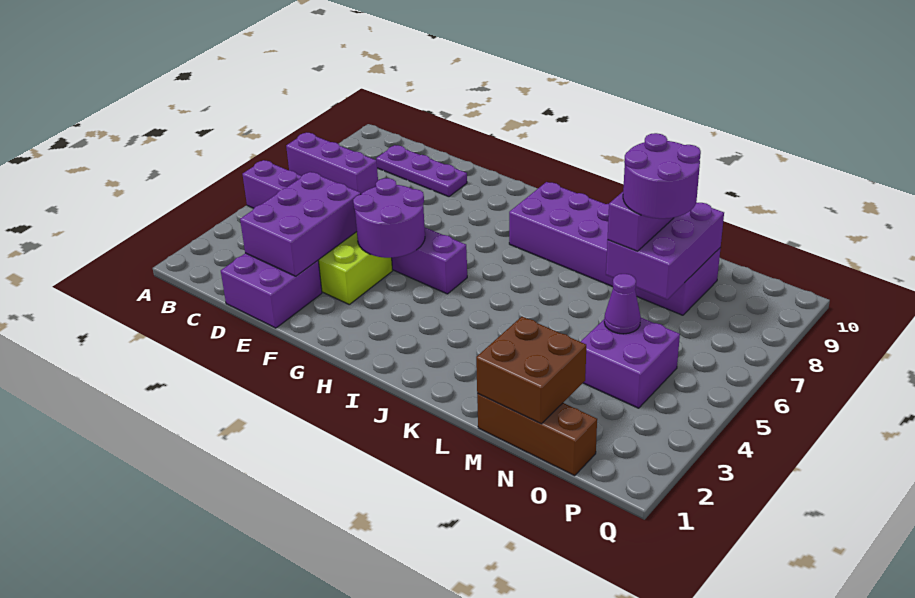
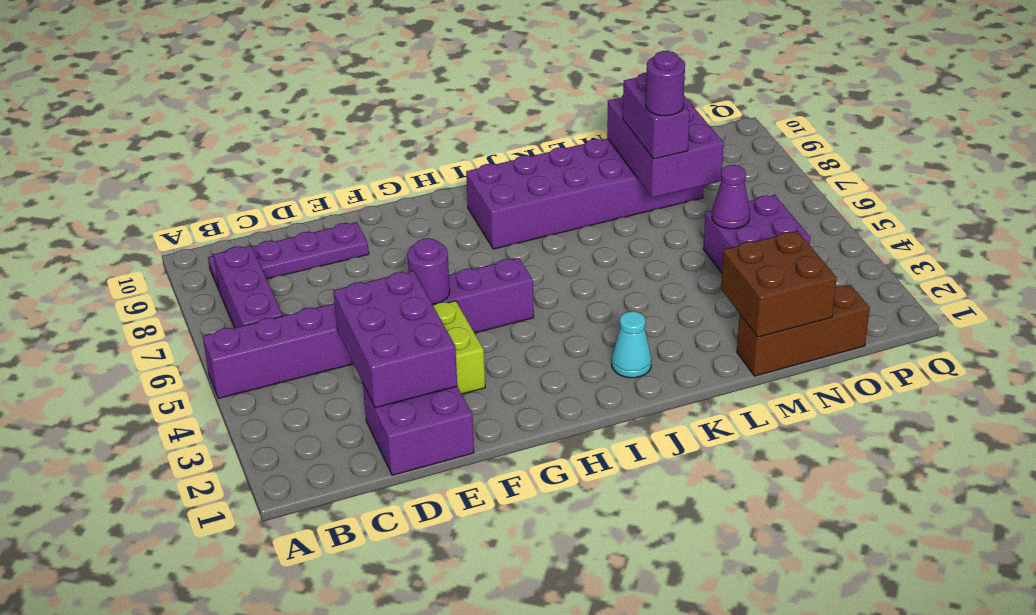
purple 1x3 brick [286,133,378,194] -> purple 1x3 brick turned to [214,246,283,328]
purple 1x3 plate [376,145,467,197] -> purple 1x4 plate [208,222,369,289]
purple 2x2 round brick [353,178,425,258] -> purple 1x1 round brick [407,238,450,304]
none -> cyan 1x1 cone [612,311,652,378]
purple 2x2 round brick [623,133,701,219] -> purple 1x1 round brick [646,51,685,116]

